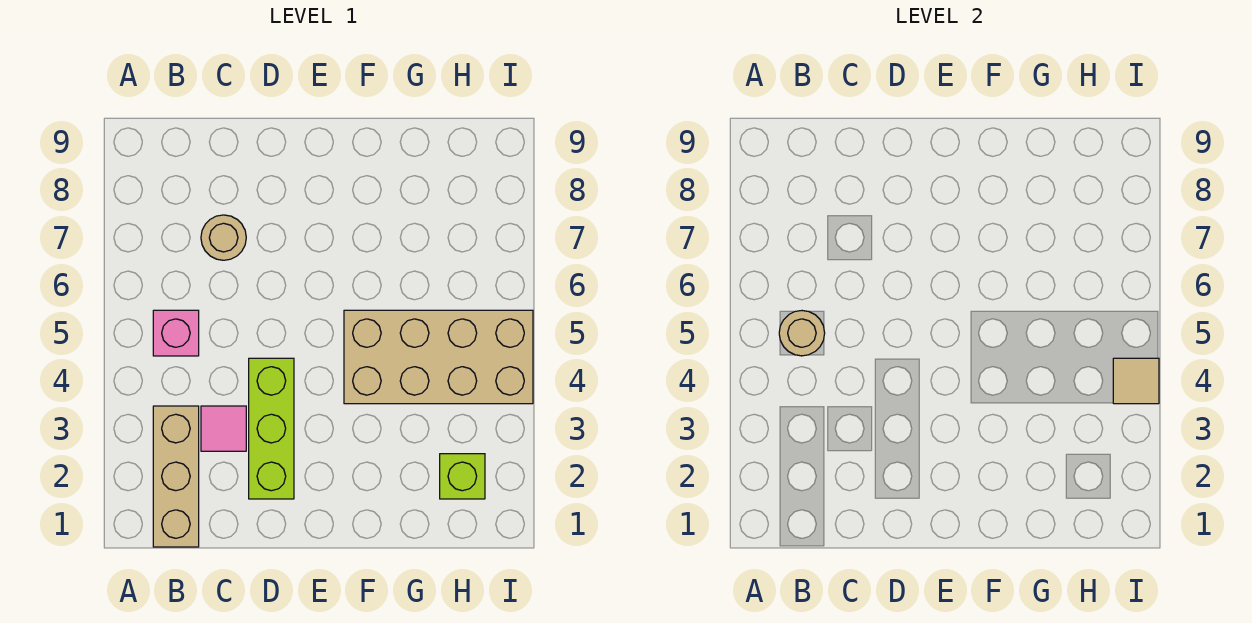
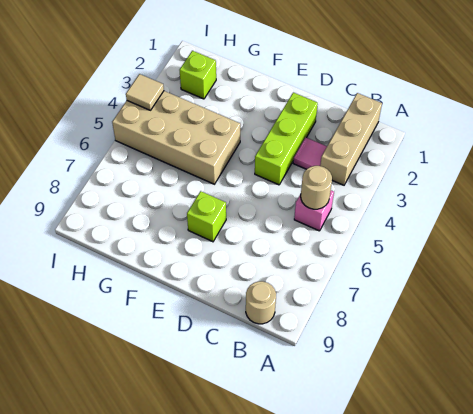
tan 1x1 round brick [201,215,246,260] -> tan 1x1 round brick moved to [246,281,276,324]
none -> lime 1x1 brick [187,191,226,242]

